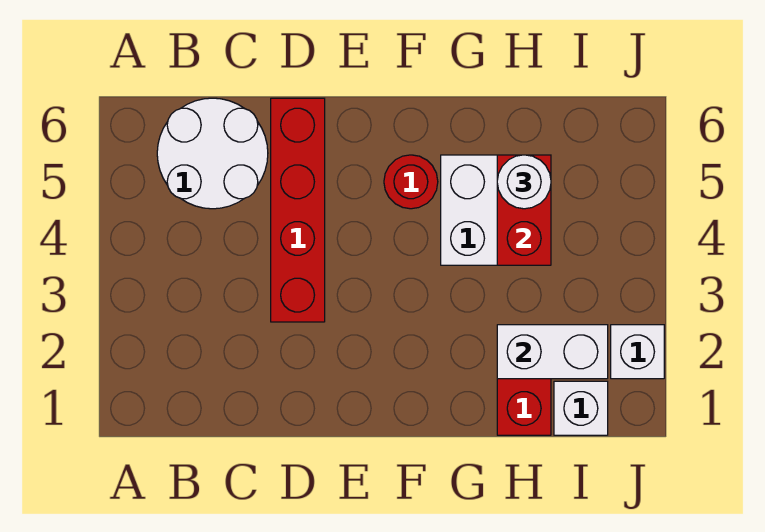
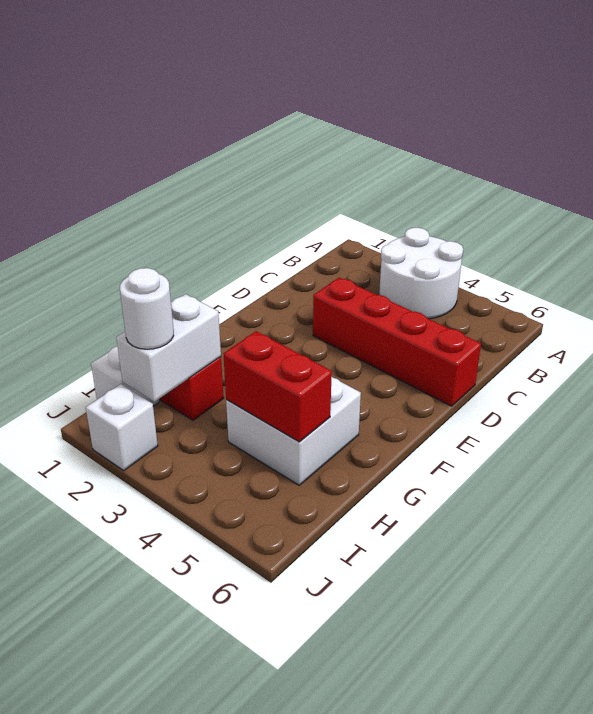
white 2x2 round brick [157,98,268,209] -> white 2x2 round brick moved to [379,228,463,319]
red 1x1 round brick [384,155,438,209] -> none
white 1x1 round brick [497,155,551,209] -> white 1x1 round brick moved to [120,268,174,349]

